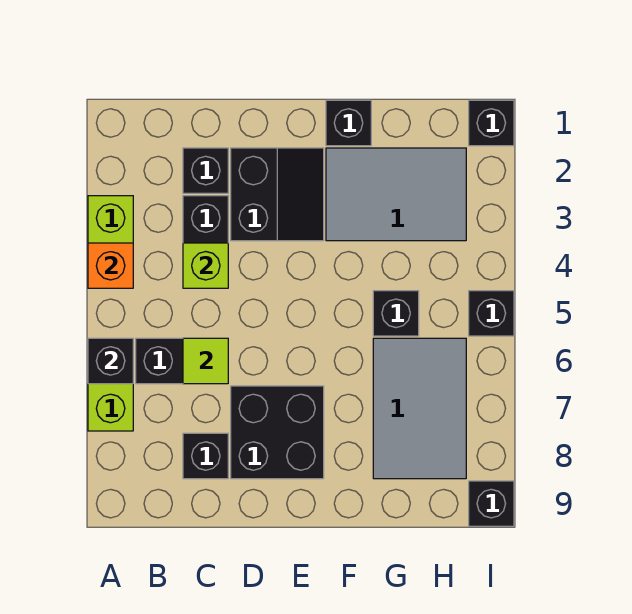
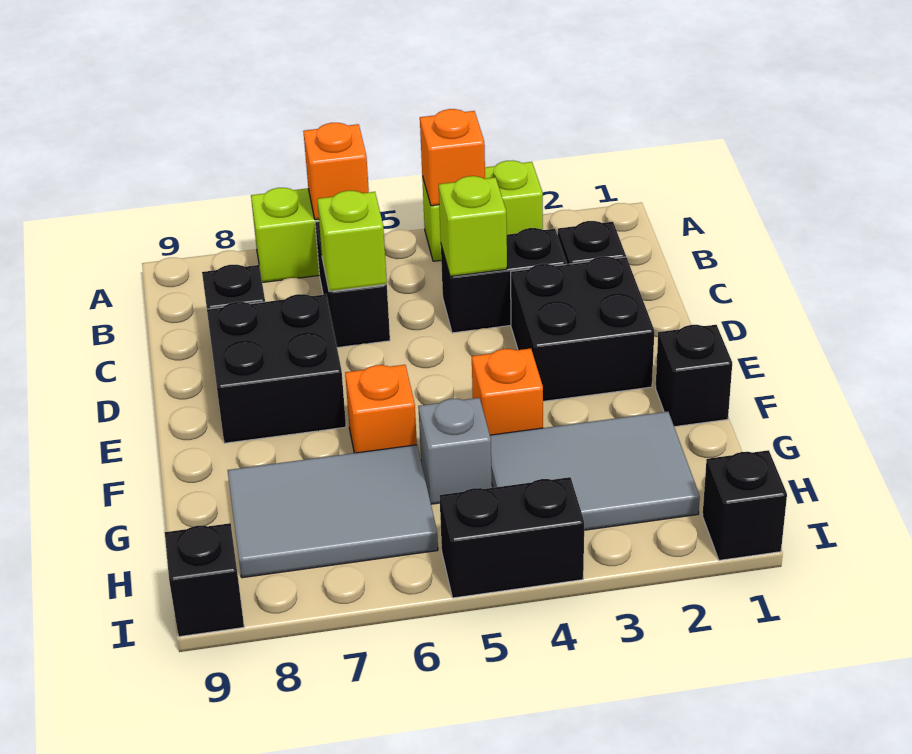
black 1x1 brick [88,338,133,384] -> orange 1x1 brick [303,123,369,220]
lime 1x1 tile [183,338,228,384] -> lime 1x1 brick [317,191,387,291]
black 2x2 slope [231,148,324,241] -> black 2x2 brick [511,257,654,401]
grey 2x3 tile [326,148,466,241] -> grey 2x3 tile turned to [490,412,700,530]
none -> orange 1x1 brick [472,348,543,435]
none -> orange 1x1 brick [345,365,417,453]
black 1x1 brick [373,291,419,336] -> grey 1x1 brick [418,398,492,504]
black 1x1 brick [469,291,514,336] -> black 1x2 brick [439,477,584,598]

